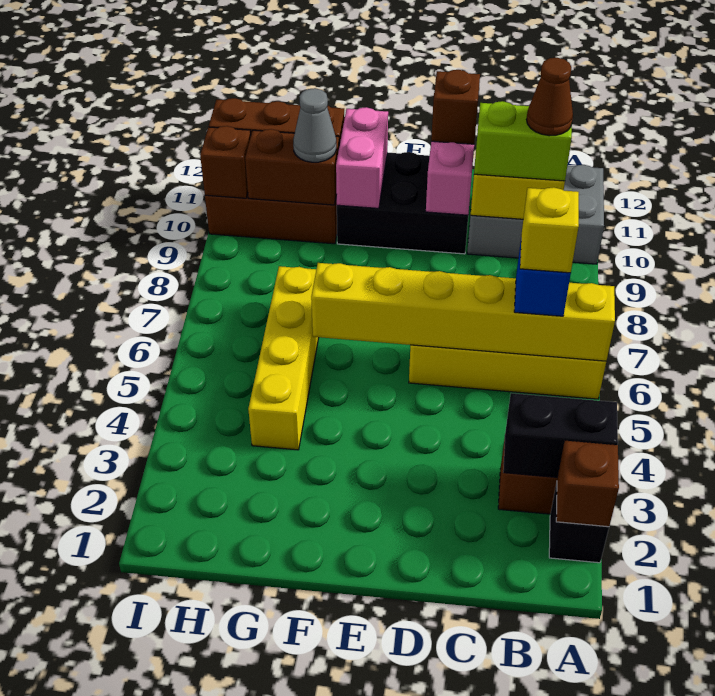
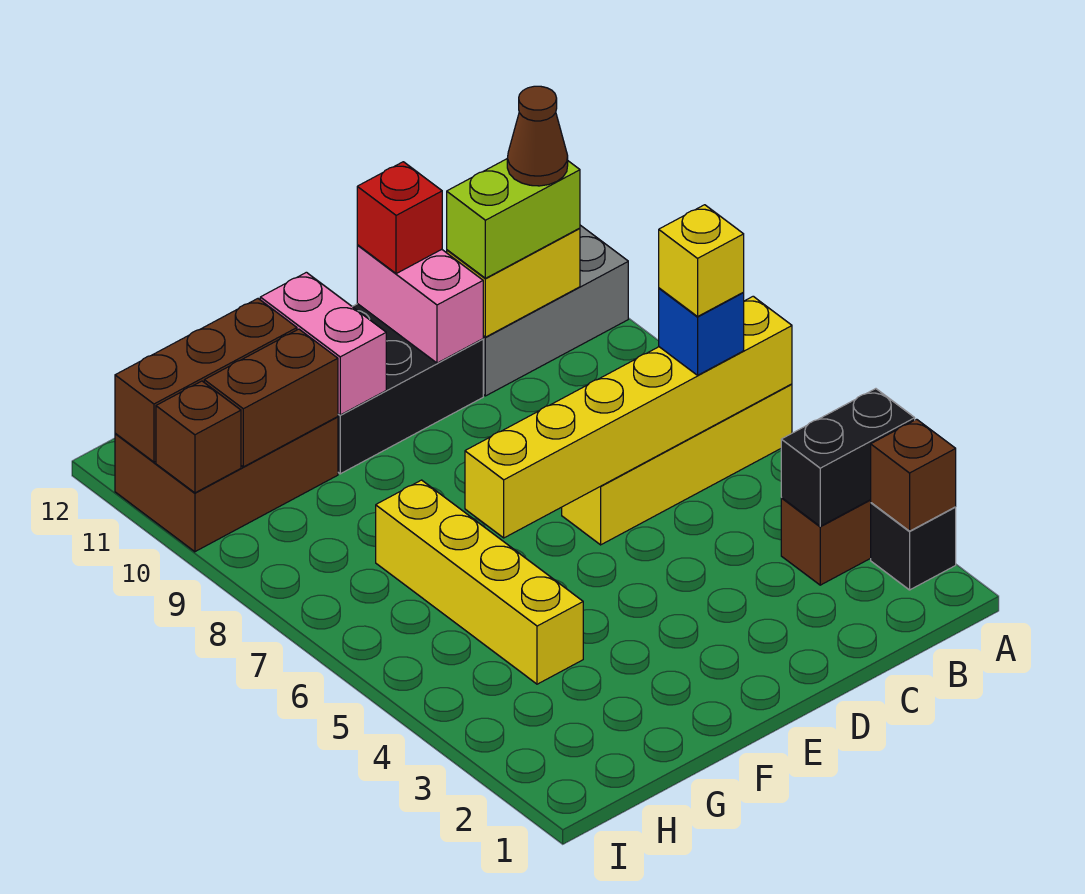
brown 1x1 brick [431,70,480,144] -> red 1x1 brick [357,162,442,274]
grey 1x1 cone [293,88,337,162] -> none

